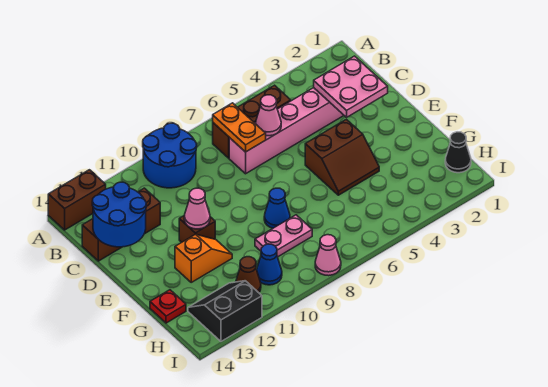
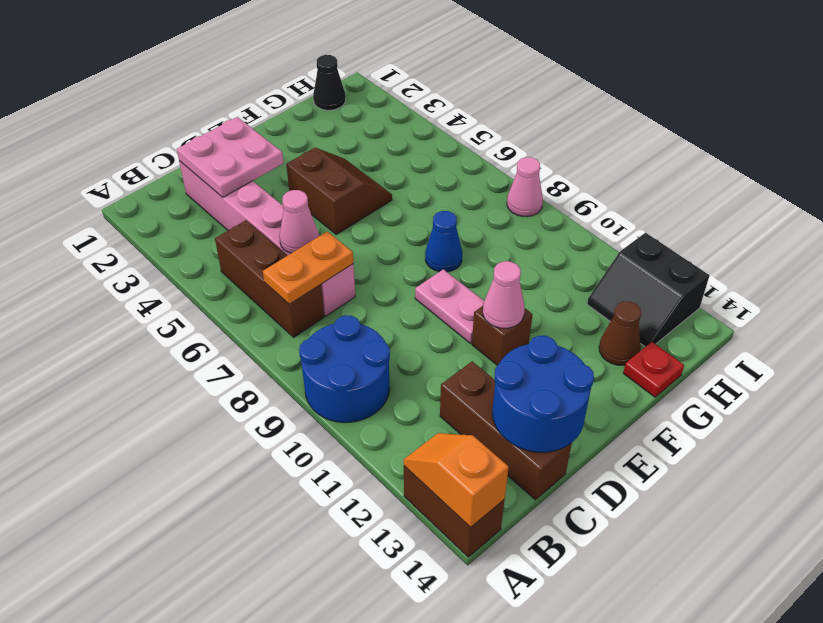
orange 1x2 slope [175,234,232,282] -> orange 1x2 slope moved to [404,433,509,527]
pink 1x2 plate [255,215,312,257] -> pink 1x2 plate moved to [415,269,484,343]
blue 1x1 cone [257,244,282,285] -> none
brown 1x1 cone [236,257,261,293] -> brown 1x1 cone moved to [599,301,641,365]

